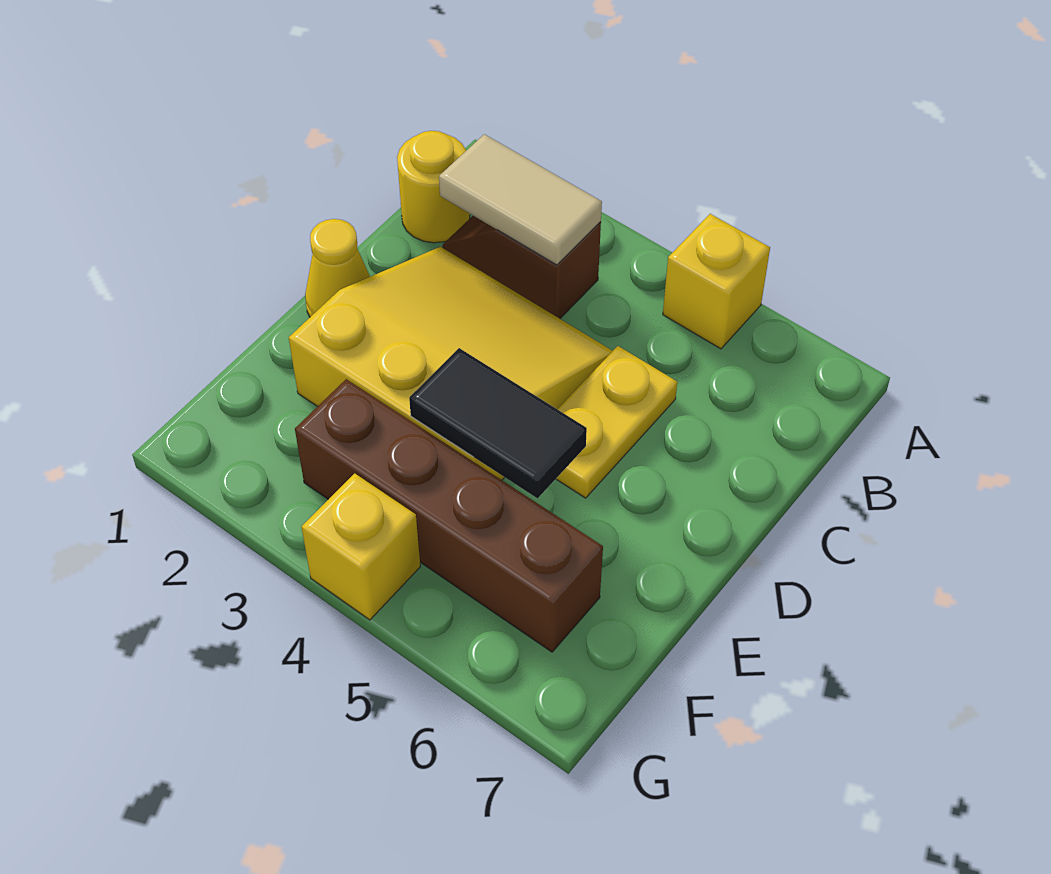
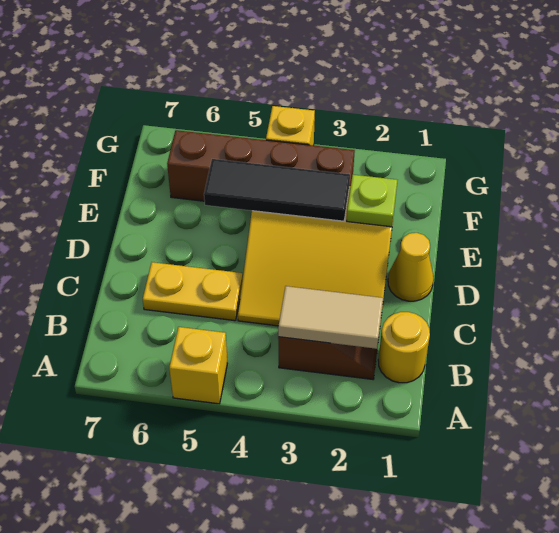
yellow 1x2 plate [556,346,677,498] -> yellow 1x2 plate turned to [143,262,243,321]
none -> lime 1x1 plate [347,175,397,227]
black 1x2 tile [409,348,587,498] -> black 1x3 tile [204,159,350,221]

